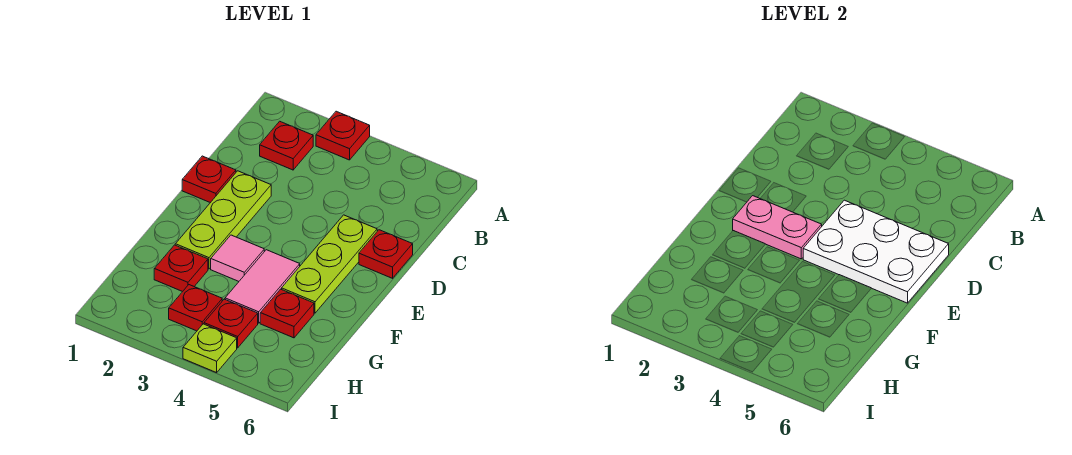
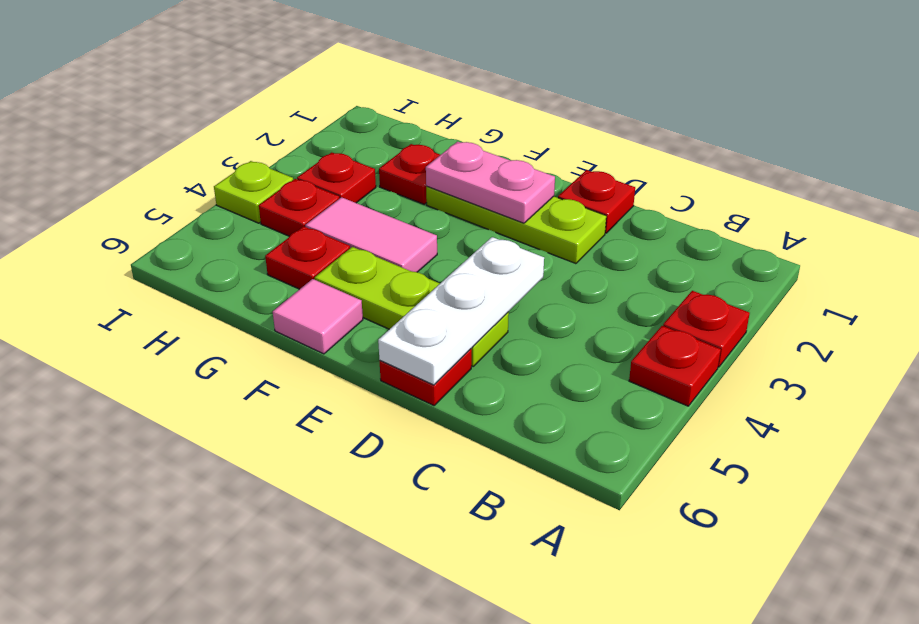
red 1x1 plate [260,121,313,170] -> red 1x1 plate moved to [629,326,721,406]
white 2x3 plate [803,200,949,303] -> white 1x3 plate [378,237,544,385]
pink 1x2 plate [733,196,822,259] -> pink 1x2 plate turned to [426,142,555,223]
pink 1x1 tile [211,235,264,281] -> pink 1x1 tile moved to [273,279,363,354]

